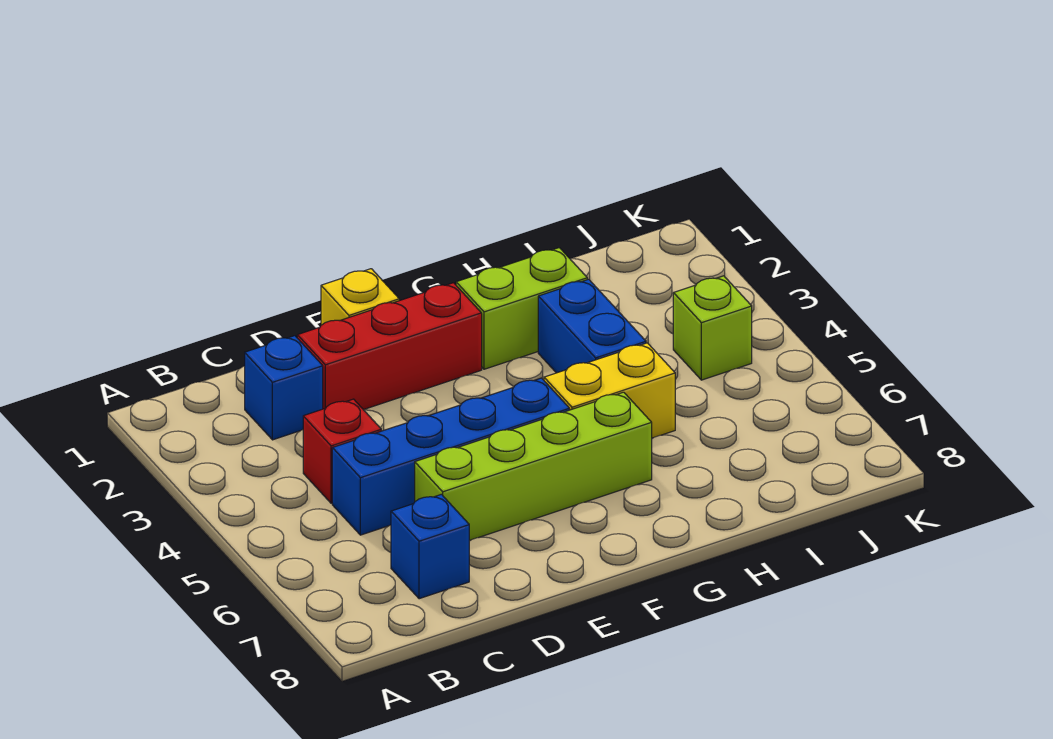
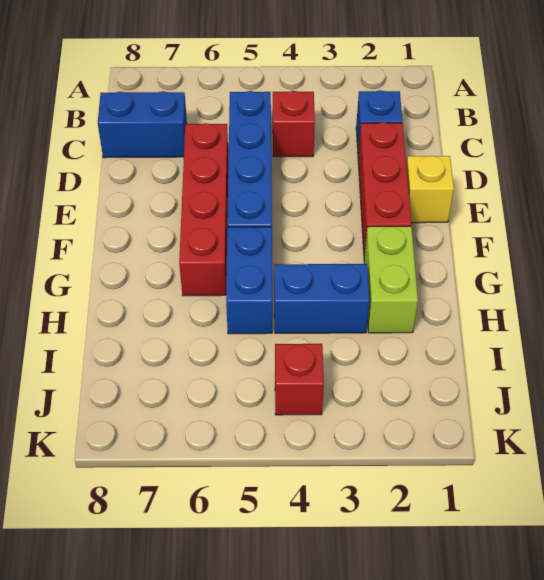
blue 1x1 brick [391,494,469,599] -> blue 1x2 brick [98,91,187,158]
lime 1x4 brick [415,392,652,541] -> red 1x4 brick [179,123,228,296]
yellow 1x2 brick [544,343,675,438] -> blue 1x2 brick [226,227,272,334]
lime 1x1 brick [673,276,752,380] -> red 1x1 brick [275,344,324,415]

